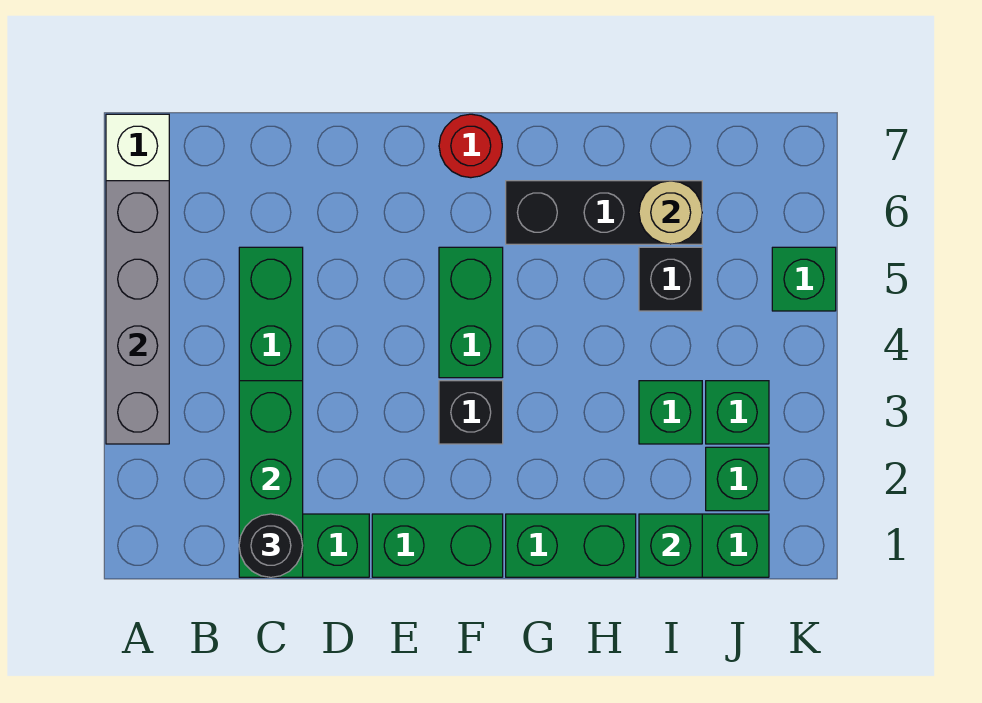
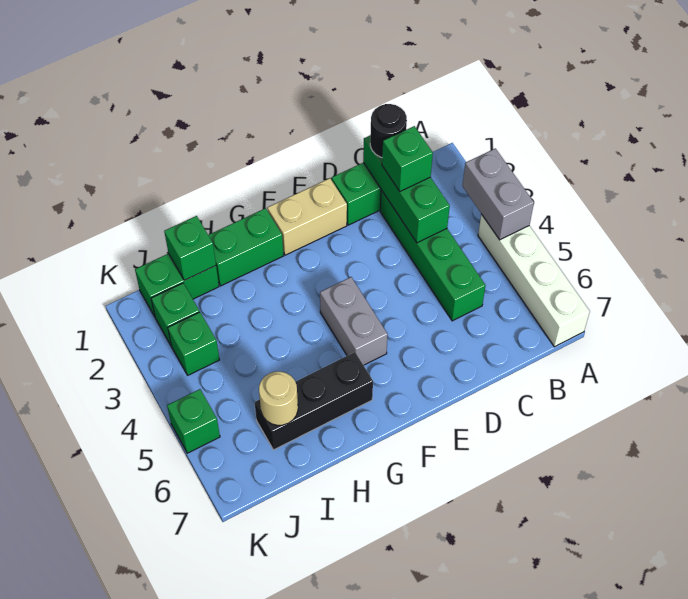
grey 1x4 brick [106,181,169,444] -> grey 1x2 brick [462,148,534,240]
green 1x2 brick [372,514,503,577] -> tan 1x2 brick [267,178,347,255]
black 1x1 brick [439,381,503,444] -> none
green 1x2 brick [439,247,503,378] -> grey 1x2 brick [320,277,388,365]
red 1x1 round brick [439,114,502,178] -> none
green 1x1 brick [639,381,702,444] -> green 1x1 brick moved to [382,126,433,191]
black 1x1 brick [639,247,702,311] -> none

